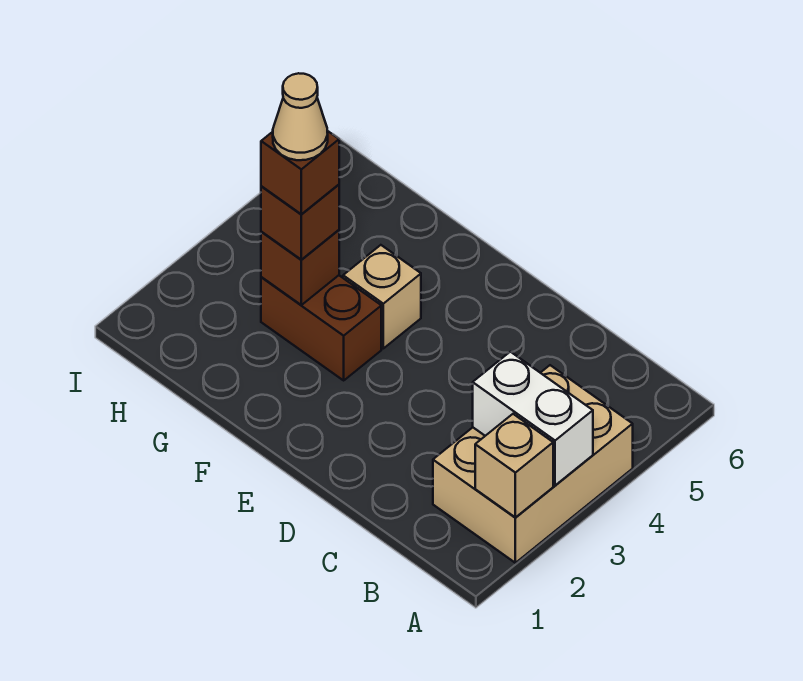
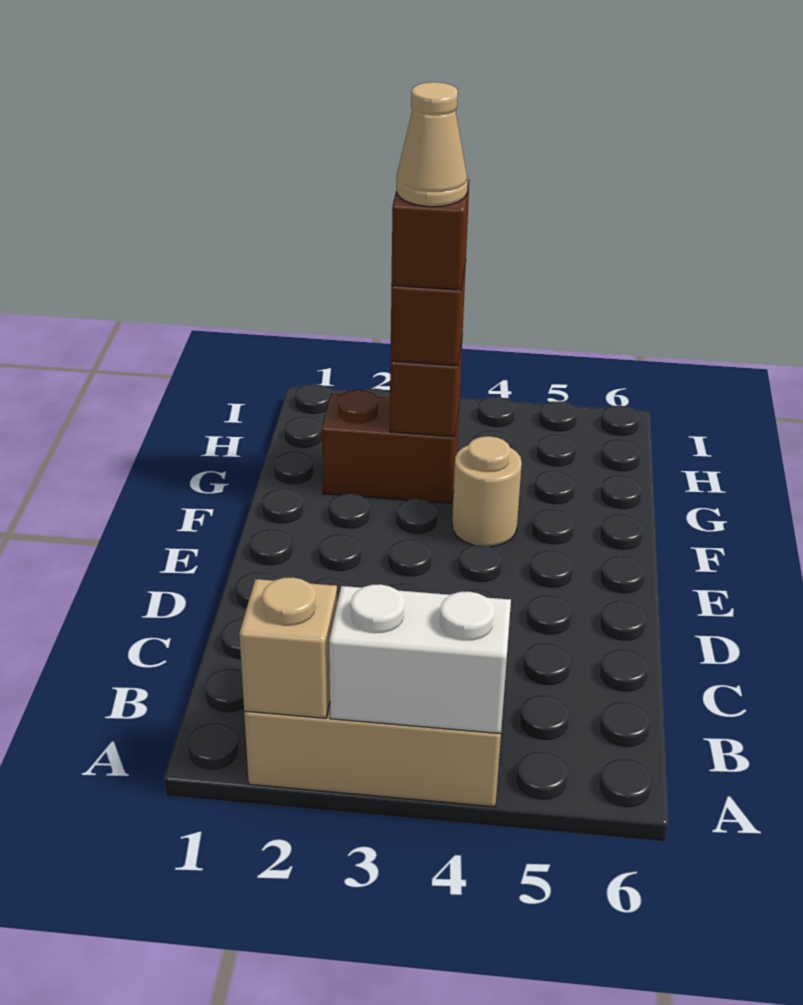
white 1x2 brick [473,352,593,485] -> white 1x2 brick turned to [329,584,511,734]
brown 1x2 brick [261,275,381,380] -> brown 1x2 brick turned to [322,390,459,503]
tan 1x1 brick [343,245,421,348] -> tan 1x1 round brick [452,436,522,546]

